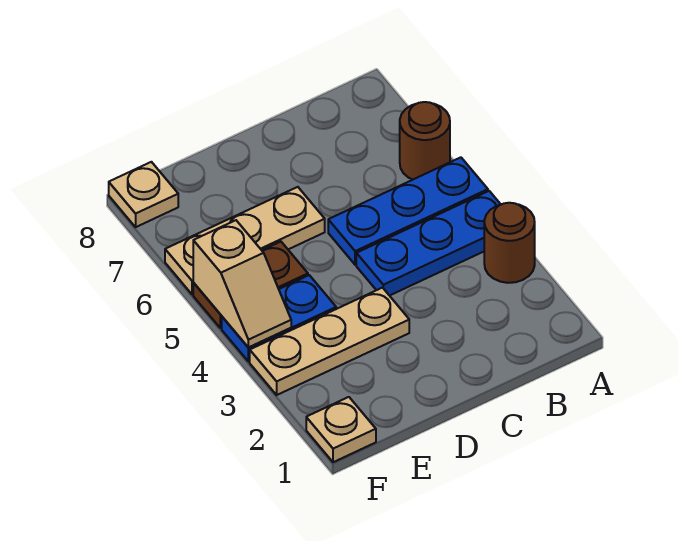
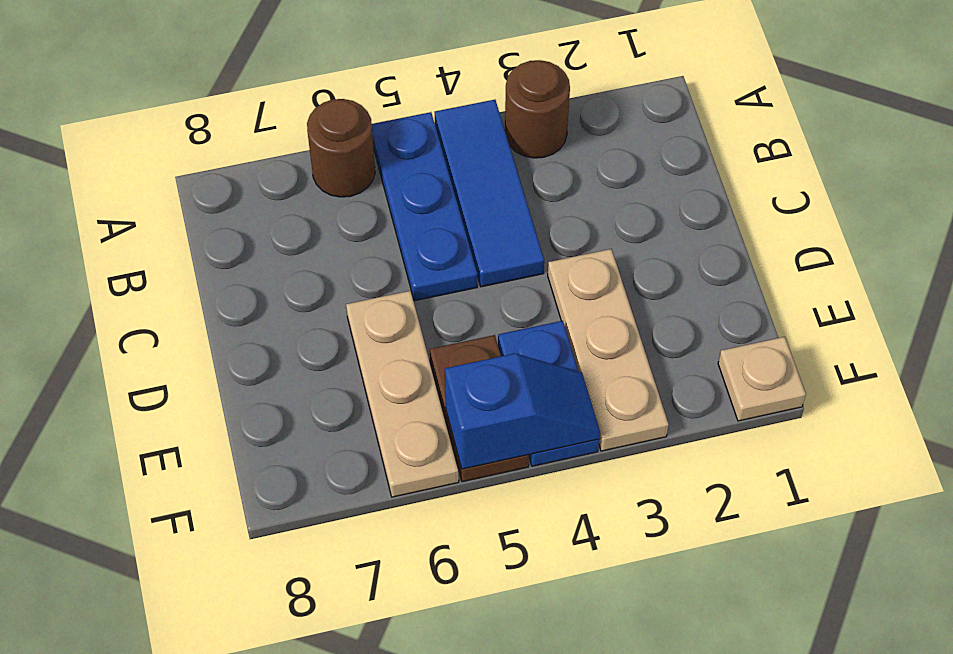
blue 1x3 plate [356,191,501,296] -> blue 1x3 tile [434,100,544,287]
tan 1x2 slope [193,220,291,348] -> blue 1x2 slope [445,353,600,469]
tan 1x1 plate [109,162,178,227] -> none

